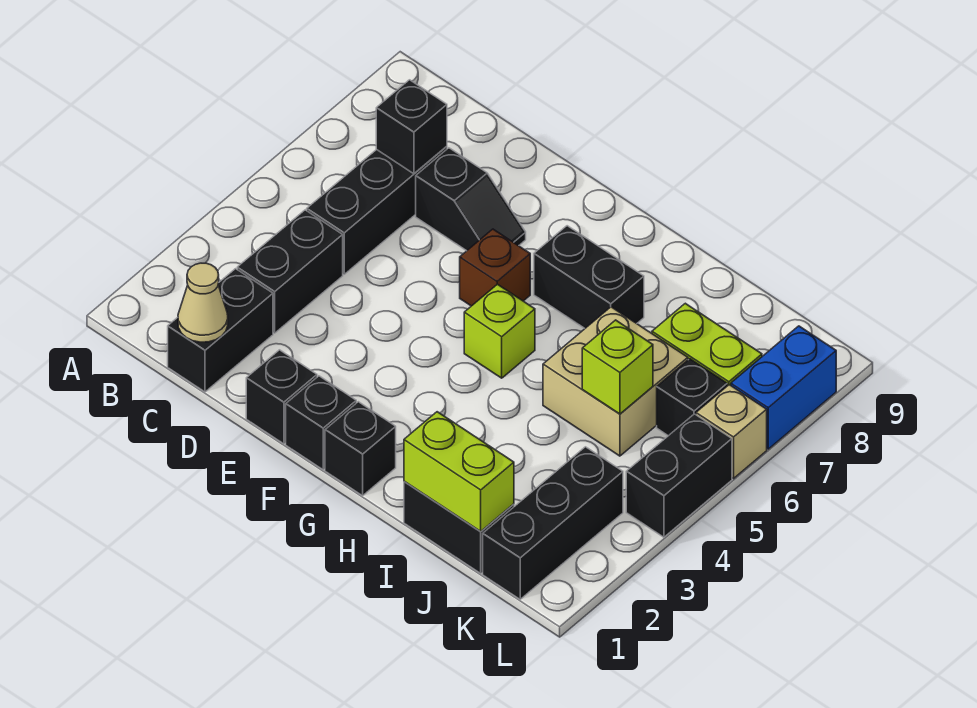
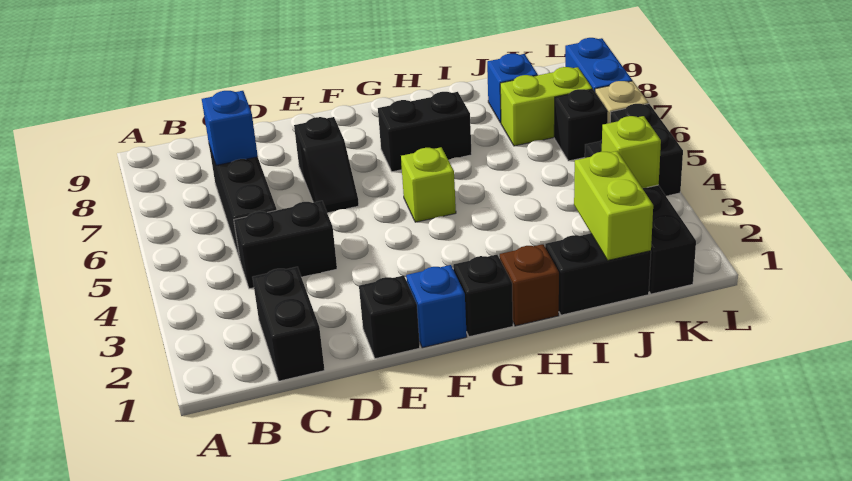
tan 1x1 cone [178,263,228,342] -> none
black 1x2 brick [237,210,343,333] -> black 1x2 brick turned to [234,201,337,289]
black 1x1 brick [376,80,447,174] -> blue 1x1 brick [202,91,258,165]
black 1x2 slope [416,148,526,251] -> black 1x2 slope turned to [294,117,359,213]
black 1x1 brick [286,376,356,470] -> blue 1x1 brick [406,265,467,348]
brown 1x1 brick [460,229,530,306] -> brown 1x1 brick moved to [500,244,559,326]
lime 1x2 brick [404,412,514,531] -> lime 1x2 brick turned to [574,151,653,260]
tan 2x2 brick [543,307,688,456] -> none
lime 1x1 brick [582,320,653,414] -> lime 1x1 brick moved to [602,116,661,188]
none -> blue 1x1 brick [487,54,538,123]
black 1x3 brick [483,447,623,599] -> black 1x4 brick [585,140,696,294]

